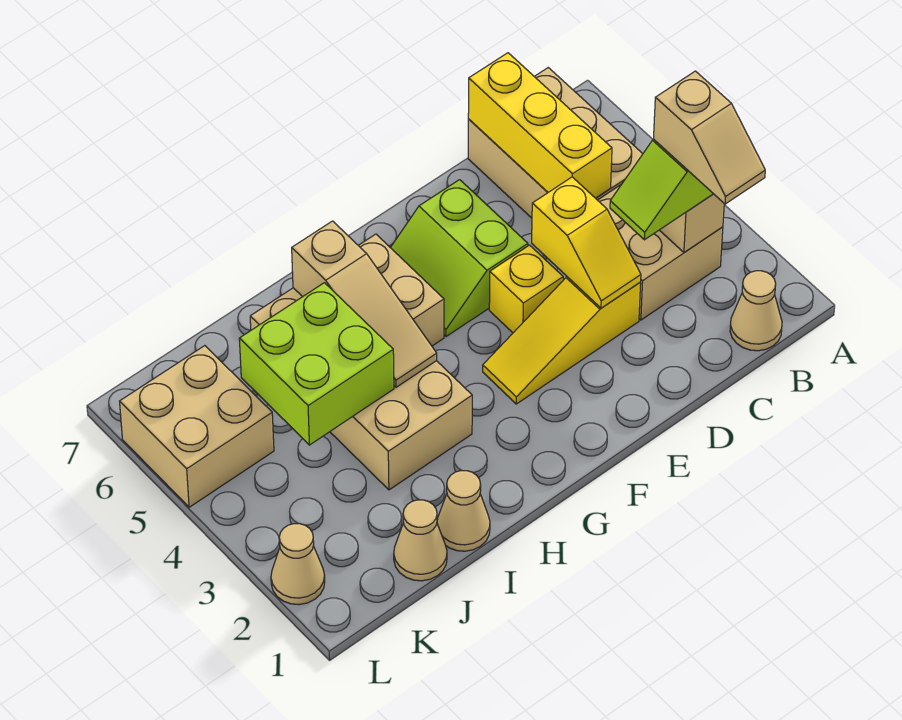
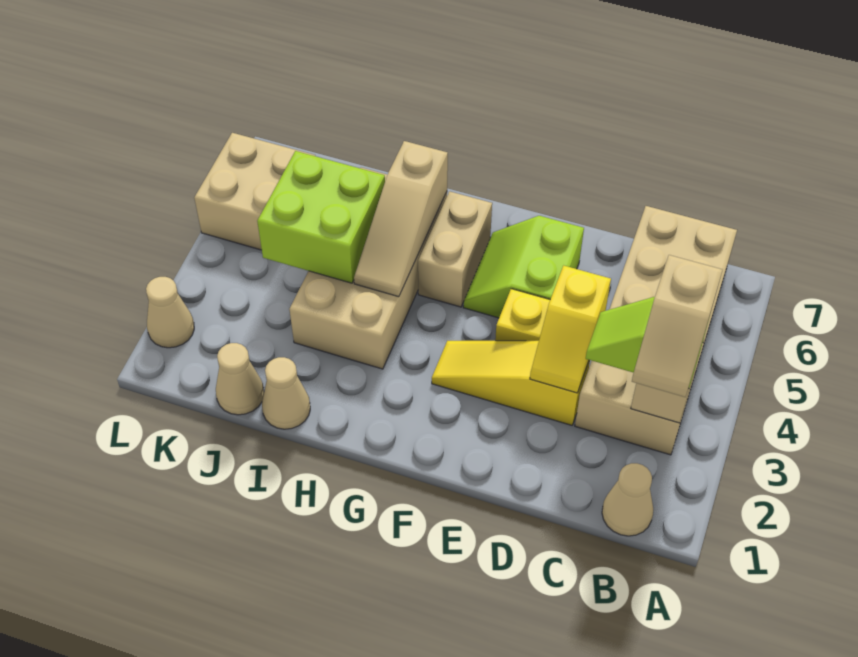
yellow 1x3 brick [468,53,612,198] -> none

